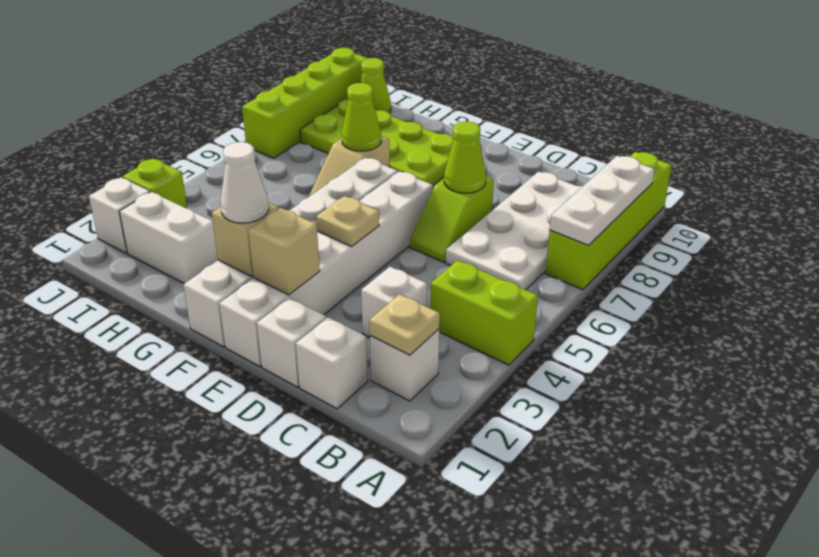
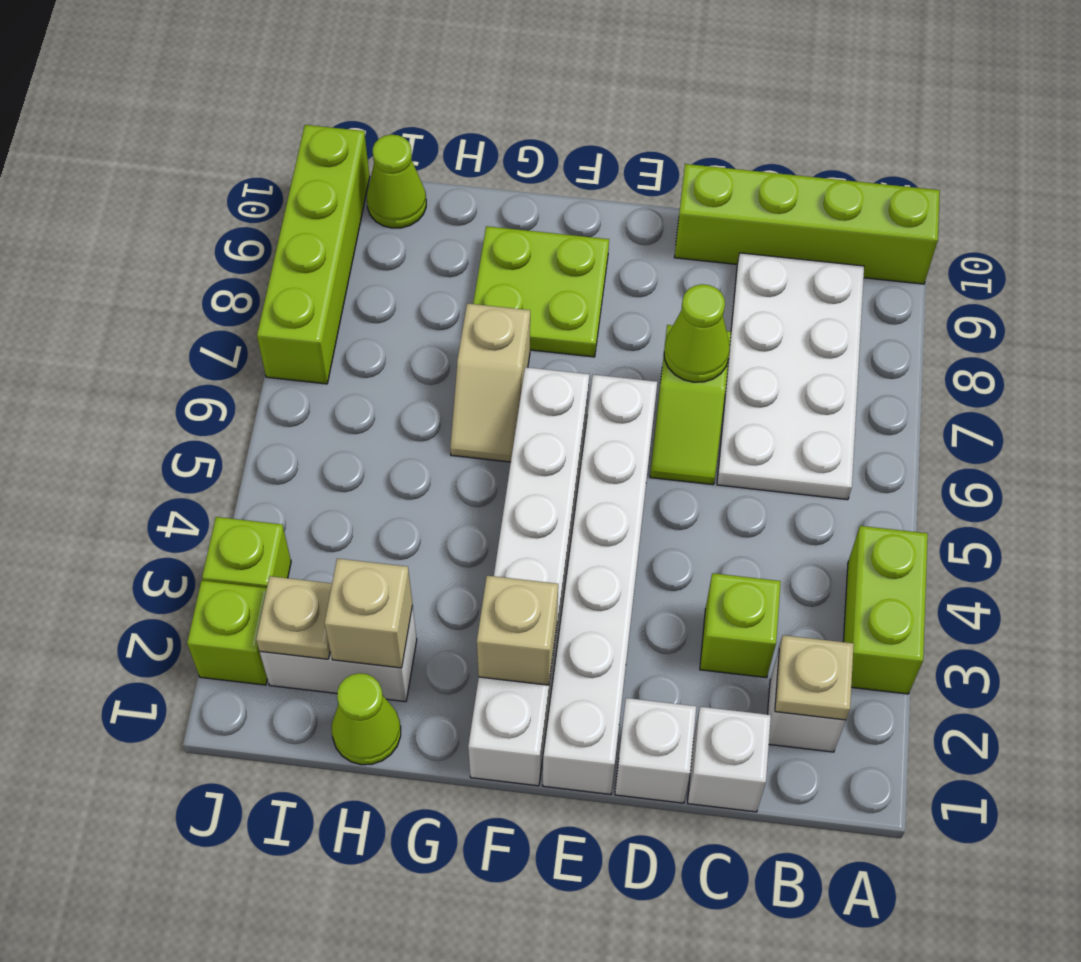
lime 1x2 brick [430,260,538,365] -> lime 1x2 brick turned to [843,526,928,694]
lime 1x4 brick [545,152,672,290] -> lime 1x4 brick turned to [674,164,940,284]
white 1x3 plate [550,156,654,245] -> none
white 1x1 brick [361,267,427,338] -> lime 1x1 brick [700,573,781,678]
tan 1x1 brick [248,208,320,295] -> tan 1x1 brick moved to [325,558,412,668]
tan 1x1 plate [316,196,379,247] -> tan 1x1 plate moved to [256,576,332,659]
white 1x1 cone [221,142,269,223] -> none
lime 2x4 plate [300,99,454,185] -> lime 2x2 plate [473,226,609,357]
lime 1x1 cone [342,83,381,151] -> lime 1x1 cone moved to [332,673,401,765]
white 1x1 brick [89,177,150,253] -> lime 1x1 brick [187,581,267,685]

